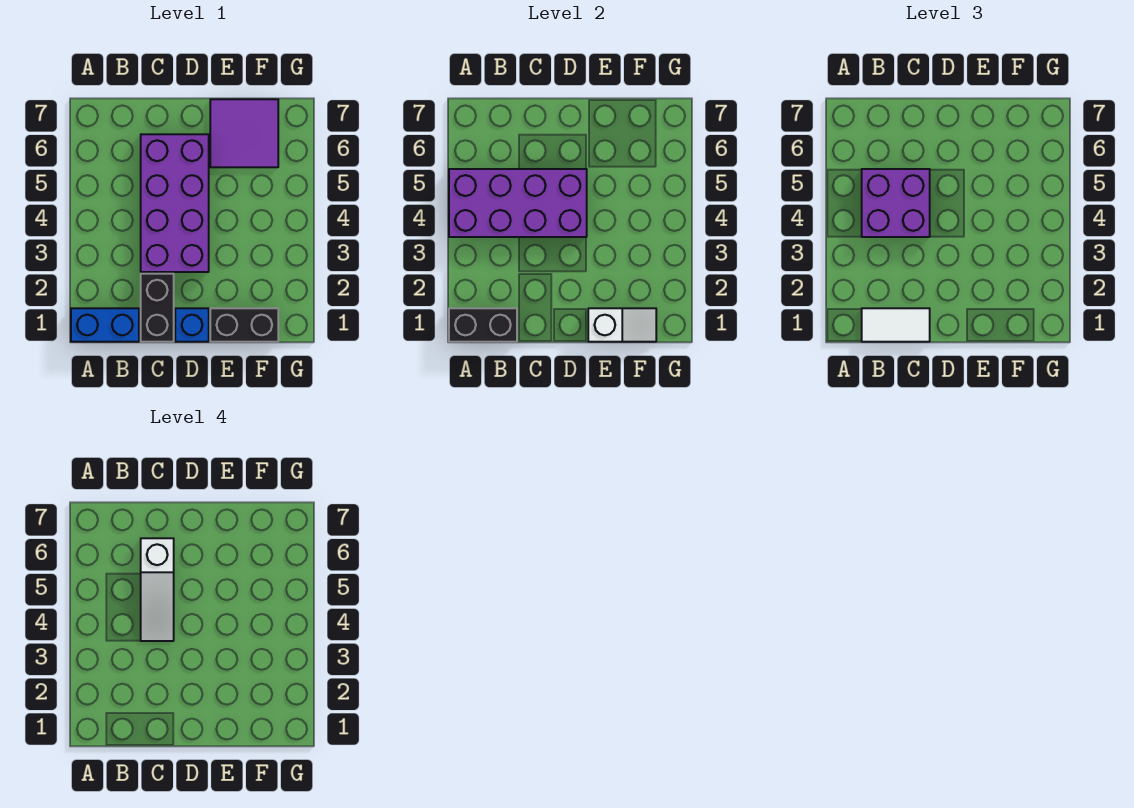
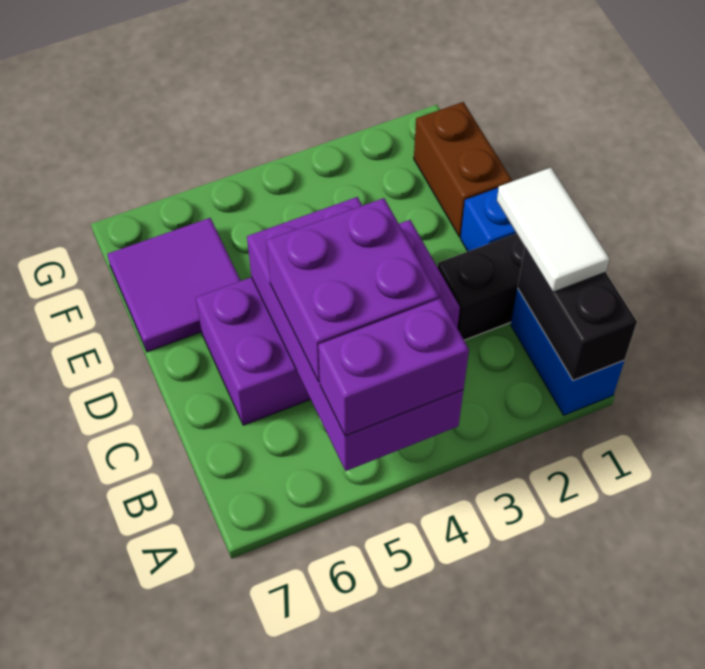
none -> purple 1x2 brick [318,299,469,436]
white 1x3 slope [141,538,174,641] -> none
black 1x2 brick [210,308,278,342] -> brown 1x2 brick [414,102,512,237]
white 1x2 slope [588,308,656,342] -> none

